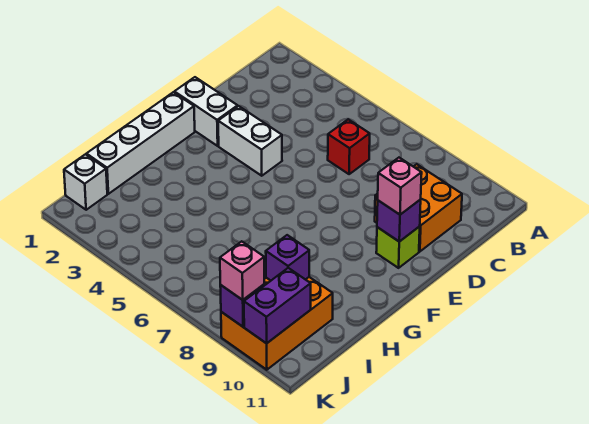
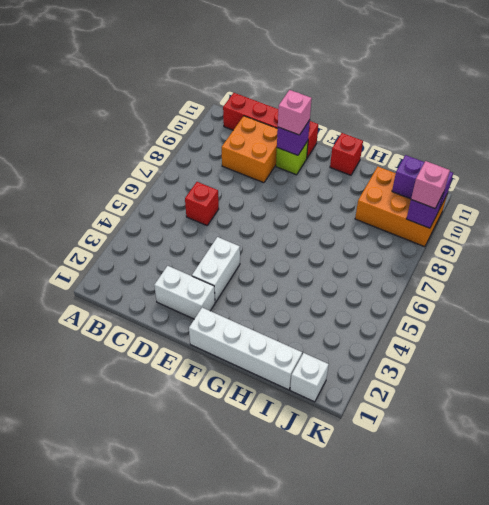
none -> red 1x4 brick [223,93,318,158]
white 1x2 brick [174,77,238,146] -> white 1x2 brick turned to [154,266,215,319]
none -> red 1x1 brick [330,133,363,175]
purple 1x1 brick [266,235,309,281] -> none

